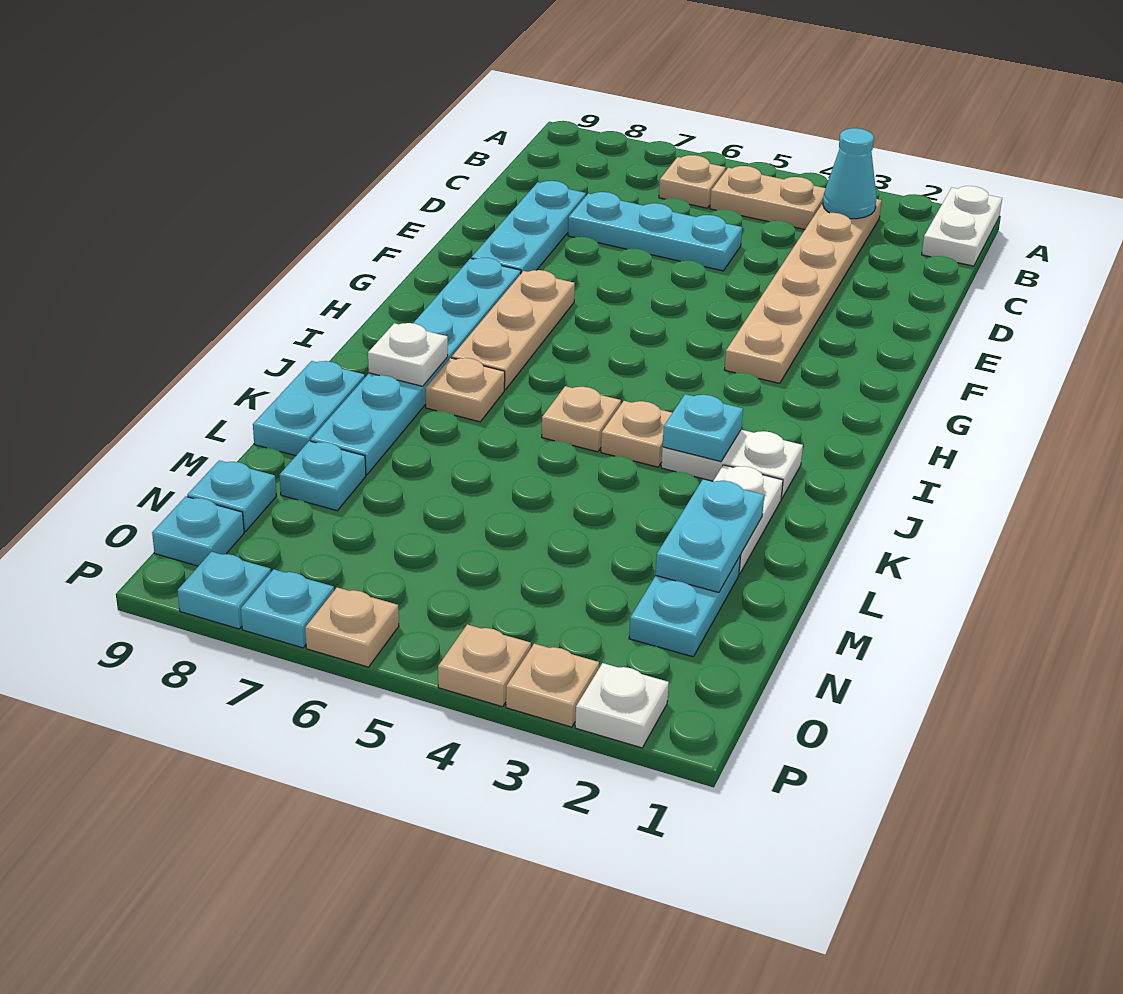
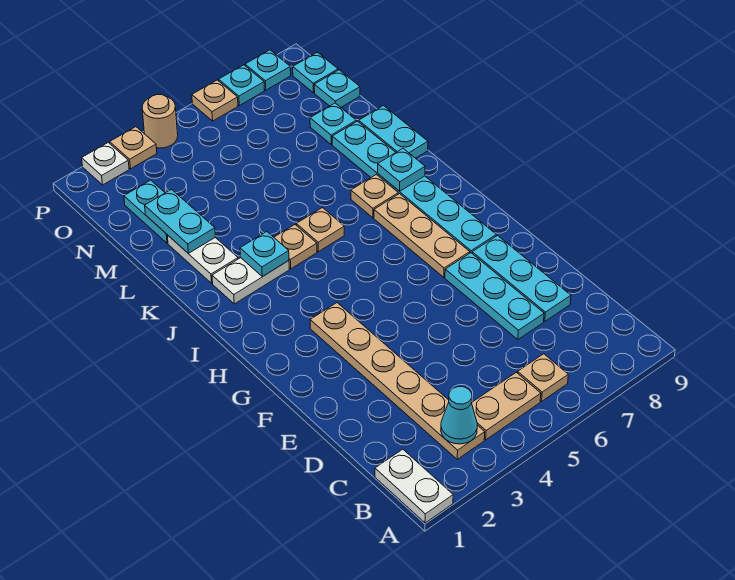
cyan 1x3 plate [568,192,742,271] -> cyan 1x3 plate turned to [445,253,544,340]
white 1x1 plate [368,323,448,386] -> cyan 1x1 plate [378,149,425,191]
tan 1x1 plate [438,624,531,707] -> tan 1x1 round brick [142,95,178,148]

